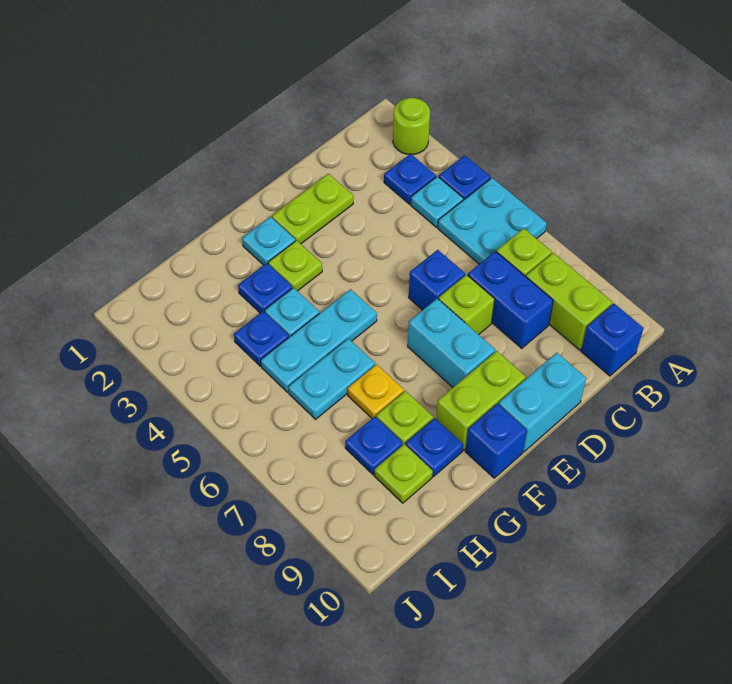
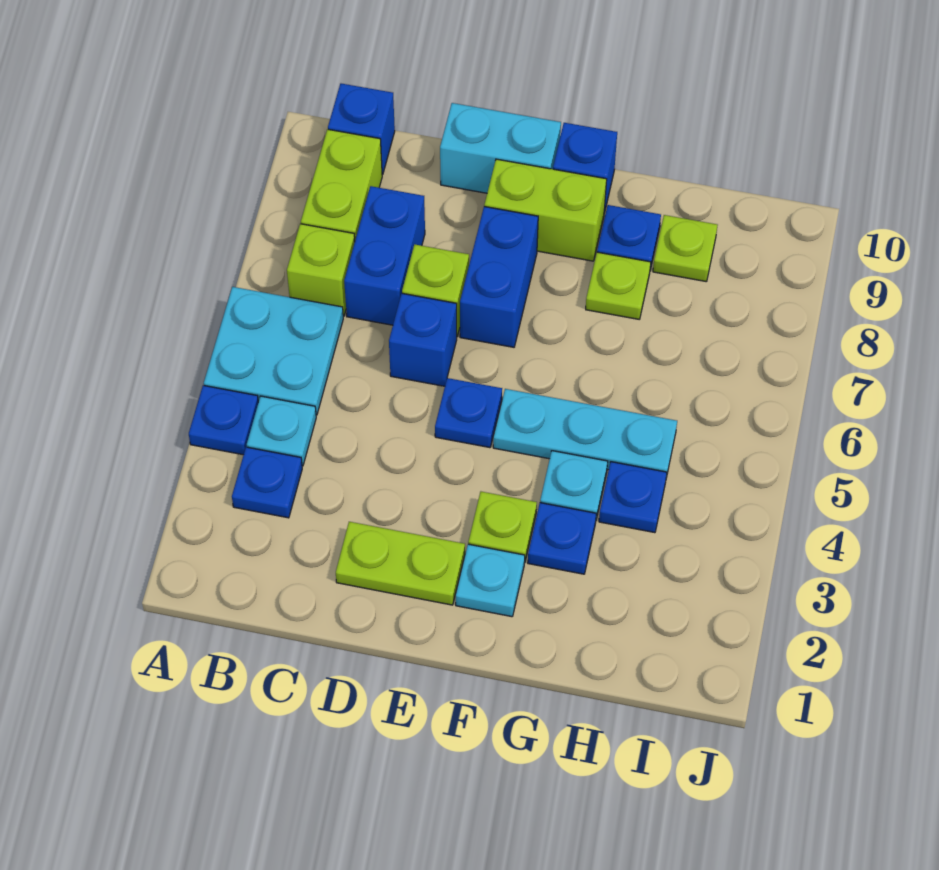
lime 1x1 round brick [393,98,430,155] -> none
cyan 1x2 brick [408,299,495,387] -> blue 1x2 brick [460,207,538,347]
cyan 1x2 plate [288,338,375,419] -> none
yellow 1x1 plate [348,364,404,418] -> none
blue 1x1 plate [345,417,403,475] -> blue 1x1 plate moved to [435,378,502,448]

